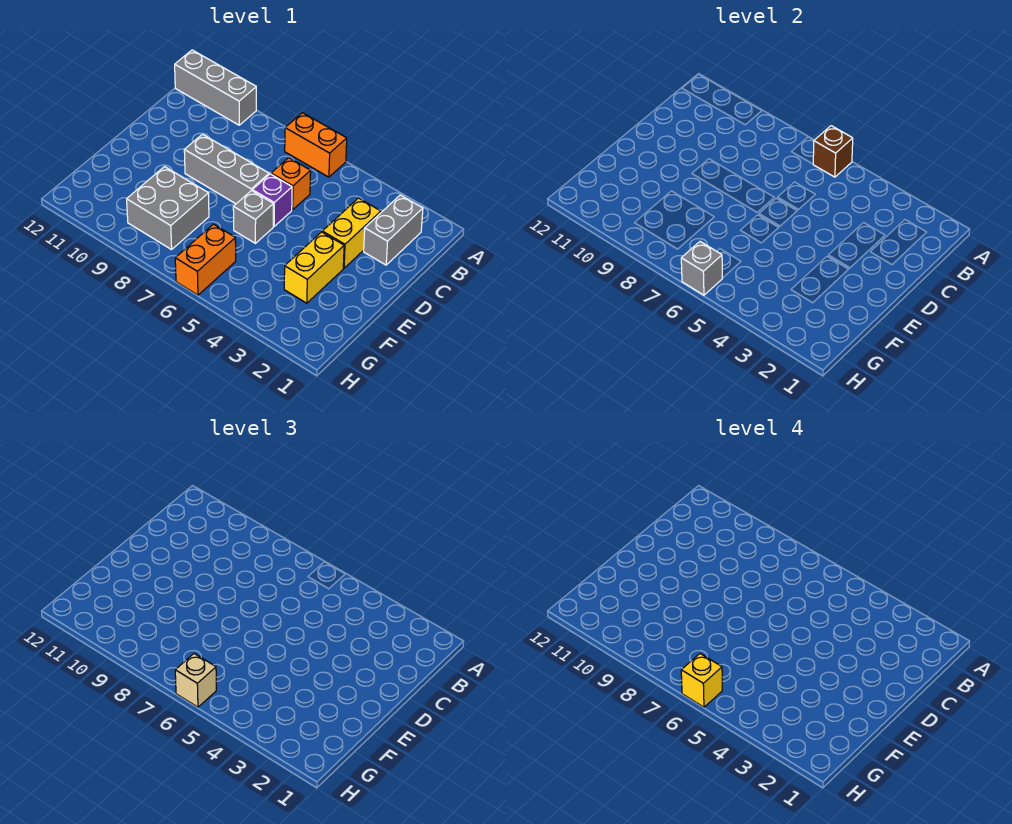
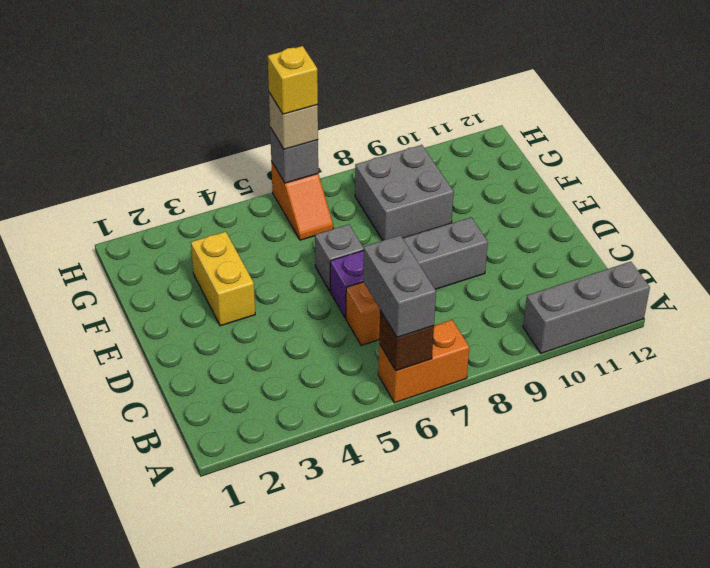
grey 1x2 brick [364,195,423,265] -> grey 1x2 brick moved to [363,235,436,337]
yellow 1x2 brick [322,198,381,268] -> none
orange 1x2 brick [175,224,236,295] -> orange 1x2 slope [271,161,333,240]

